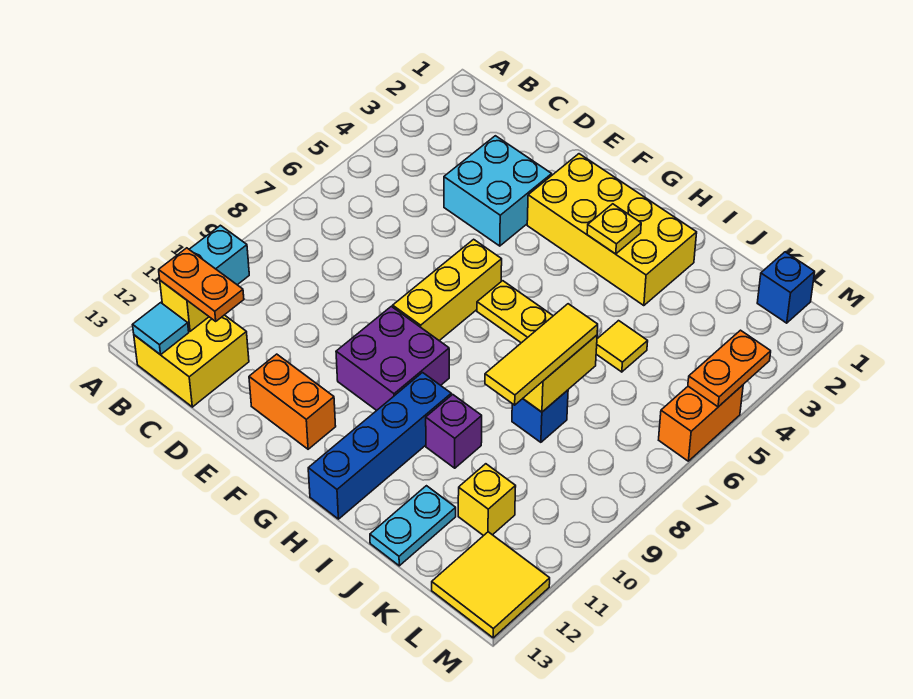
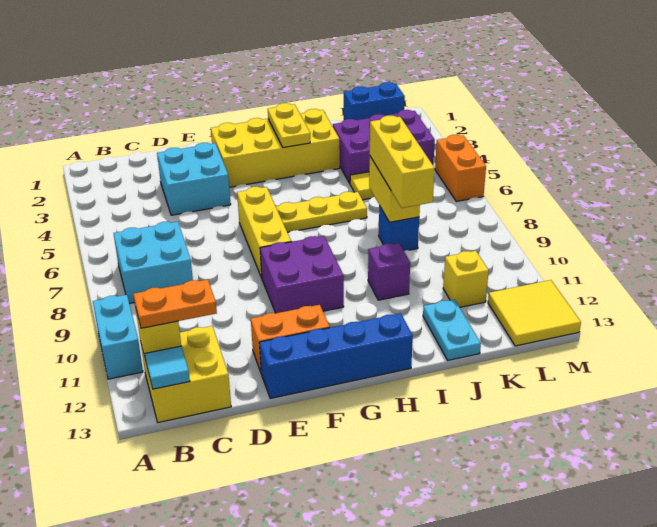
none -> cyan 2x2 brick [114,221,193,304]
yellow 1x1 plate [587,204,641,254] -> yellow 1x2 plate [268,103,310,148]
blue 1x4 brick [308,373,451,519] -> blue 1x4 brick turned to [259,313,413,399]
none -> purple 2x3 brick [333,110,435,183]
yellow 1x3 tile [485,304,598,405] -> yellow 1x3 brick [370,116,435,208]
blue 1x1 brick [757,252,815,323] -> blue 1x2 brick [344,82,405,120]
orange 1x2 plate [688,330,771,407] -> none

